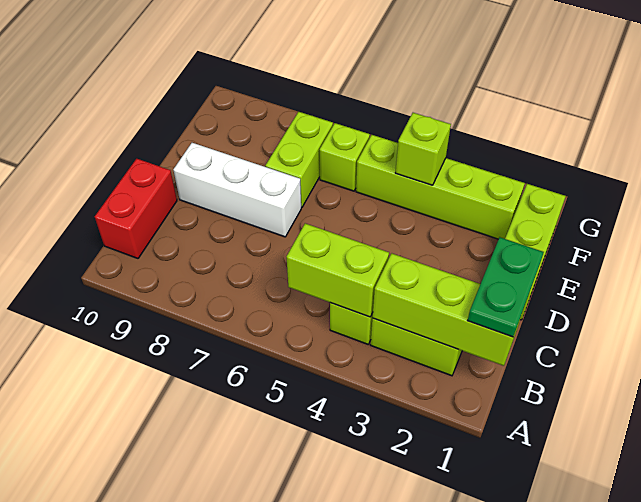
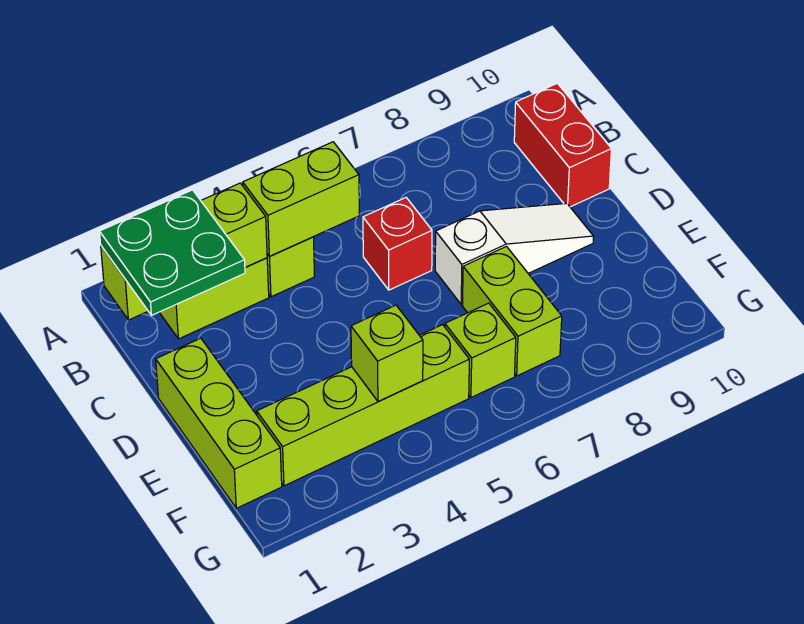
green 1x2 plate [468,237,544,337] -> green 2x2 plate [100,190,245,315]
none -> red 1x1 brick [363,198,432,290]
white 1x3 brick [173,143,301,237] -> white 1x3 slope [435,203,594,304]

